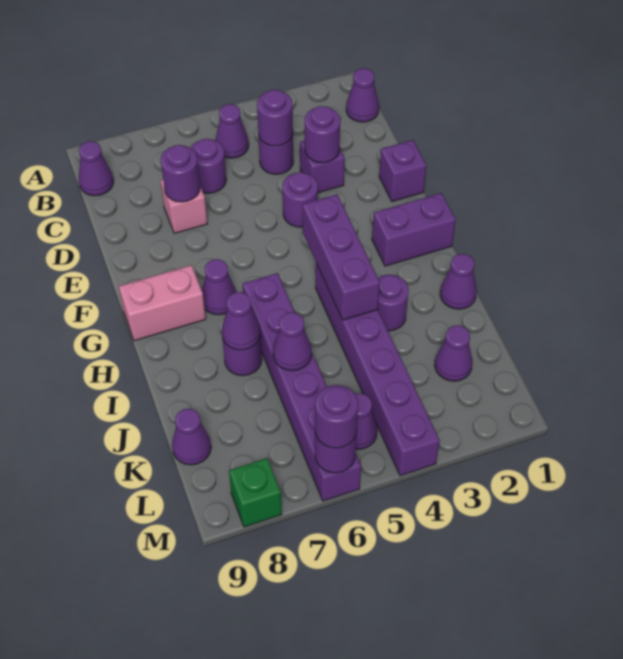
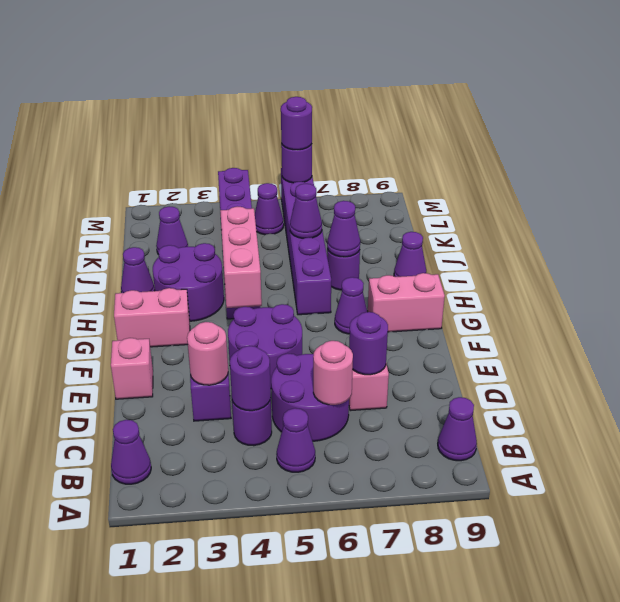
purple 1x1 round brick [191,139,226,193] -> purple 2x2 round brick [271,353,349,441]
none -> pink 1x1 round brick [313,341,353,405]
purple 1x1 round brick [305,106,340,163] -> pink 1x1 round brick [187,322,228,385]
purple 1x1 brick [379,140,426,202] -> pink 1x1 brick [111,338,153,399]
purple 1x1 round brick [282,172,318,227] -> purple 2x2 round brick [228,304,302,389]
purple 1x2 brick [372,193,456,266] -> pink 1x2 brick [114,288,190,347]
purple 1x3 brick [302,194,380,320] -> pink 1x3 brick [220,207,262,308]
purple 1x1 round brick [378,275,409,331] -> purple 2x2 round brick [153,243,224,321]
purple 1x1 cone [172,409,211,465] -> purple 1x1 cone moved to [394,232,426,277]
green 1x1 brick [229,458,282,527] -> none

